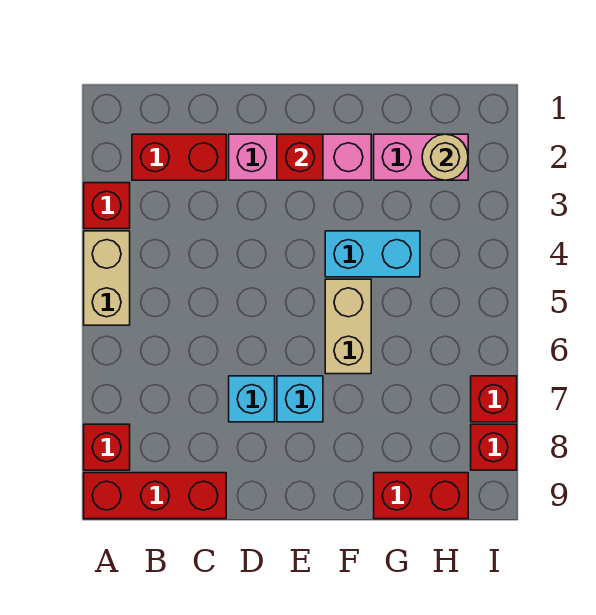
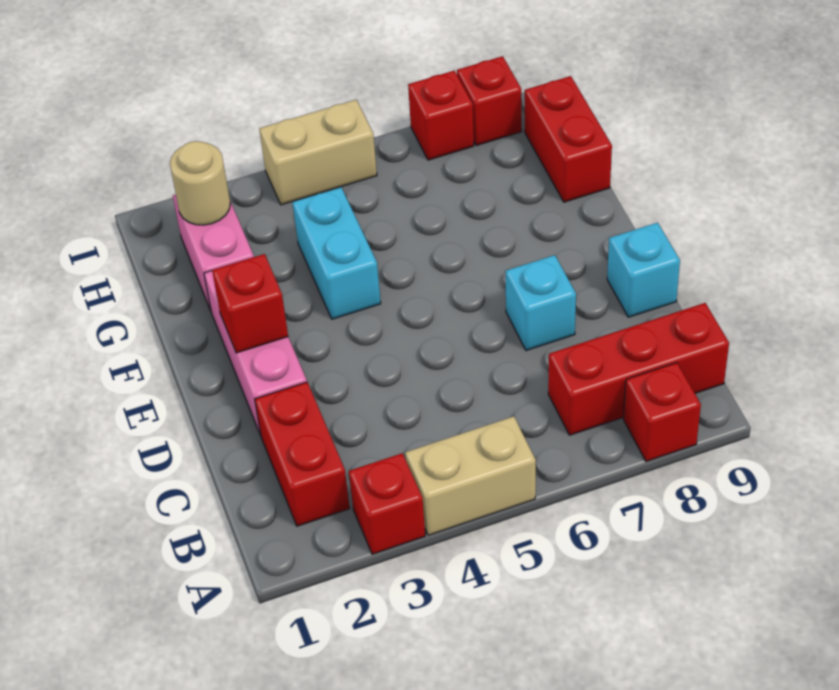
red 1x3 brick [84,473,226,519] -> red 1x3 brick turned to [548,303,729,435]
cyan 1x1 brick [277,376,323,422] -> cyan 1x1 brick moved to [607,223,680,317]
tan 1x2 brick [325,279,371,374] -> tan 1x2 brick moved to [259,100,377,205]

